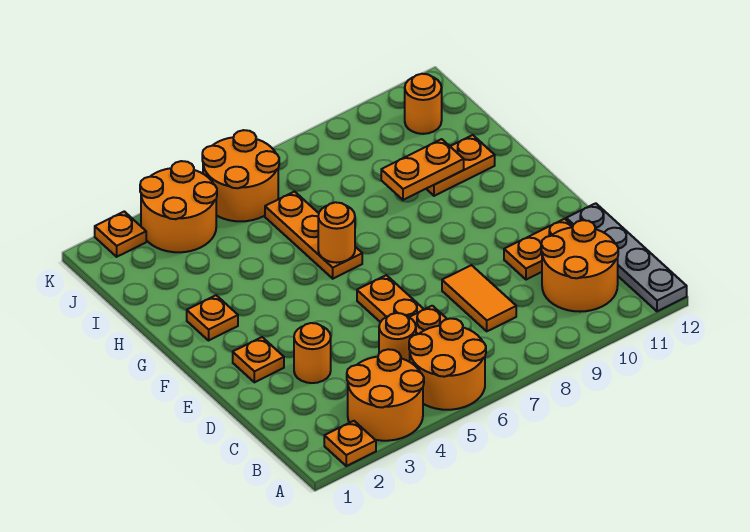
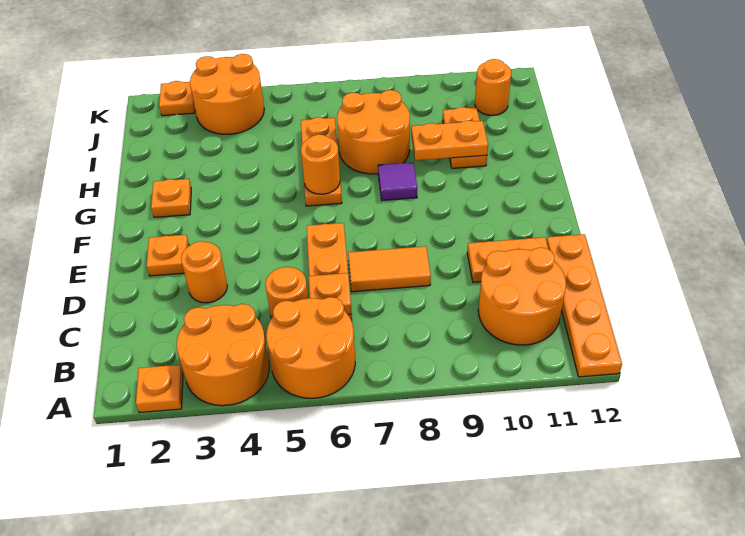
grey 1x4 plate [566,203,687,311] -> orange 1x4 plate [547,234,622,377]
orange 1x2 tile [442,265,516,331] -> orange 1x2 tile turned to [348,246,431,292]
none -> purple 1x1 tile [378,162,417,200]
orange 1x2 plate [426,135,495,196] -> orange 1x2 plate turned to [443,107,487,168]
orange 2x2 round brick [202,130,279,221] -> orange 2x2 round brick moved to [337,90,410,174]

